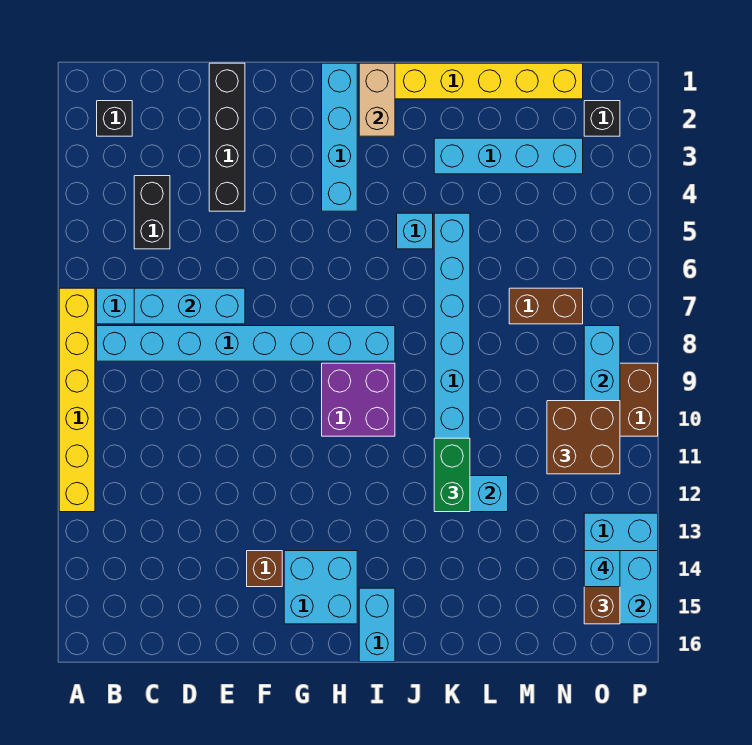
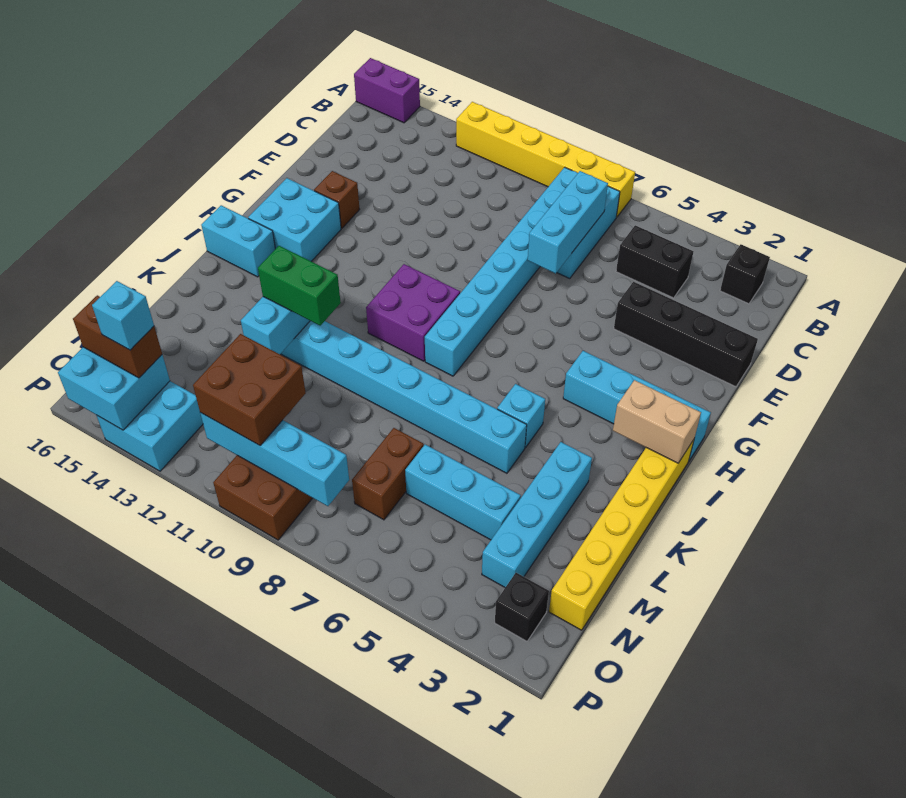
none -> purple 1x2 brick [354,58,420,123]
none -> cyan 1x3 brick [405,445,521,540]

